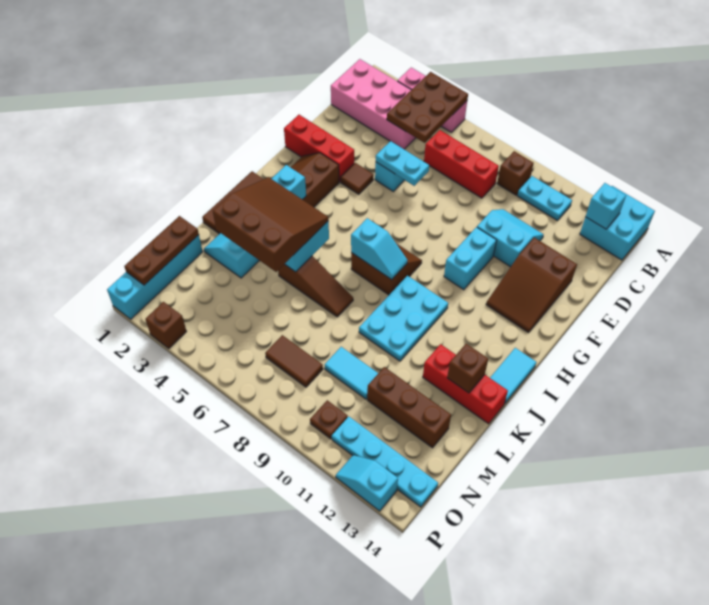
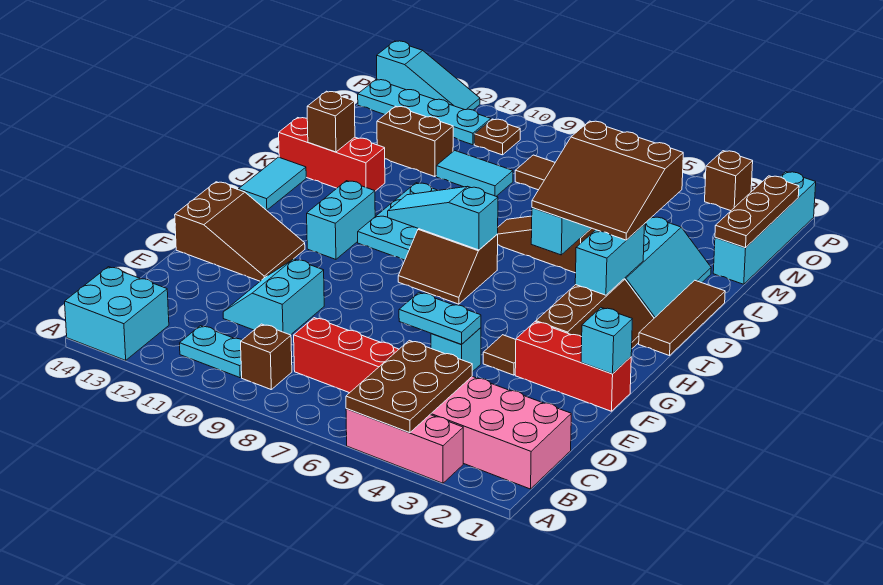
cyan 1x1 brick [585,183,626,229] -> cyan 1x1 brick moved to [581,308,632,374]
cyan 2x2 slope [477,209,544,267] -> cyan 2x2 slope turned to [223,259,324,335]
brown 2x3 slope [486,238,577,332] -> brown 2x3 slope turned to [175,182,305,281]
cyan 1x2 brick [444,227,497,290] -> cyan 1x2 brick moved to [307,181,375,259]
cyan 1x2 slope [351,218,408,280] -> cyan 1x3 slope [388,186,498,250]
brown 1x3 brick [367,367,451,448] -> brown 1x2 brick [377,106,453,177]
cyan 1x2 slope [336,455,398,511] -> cyan 1x3 slope [377,41,480,110]

